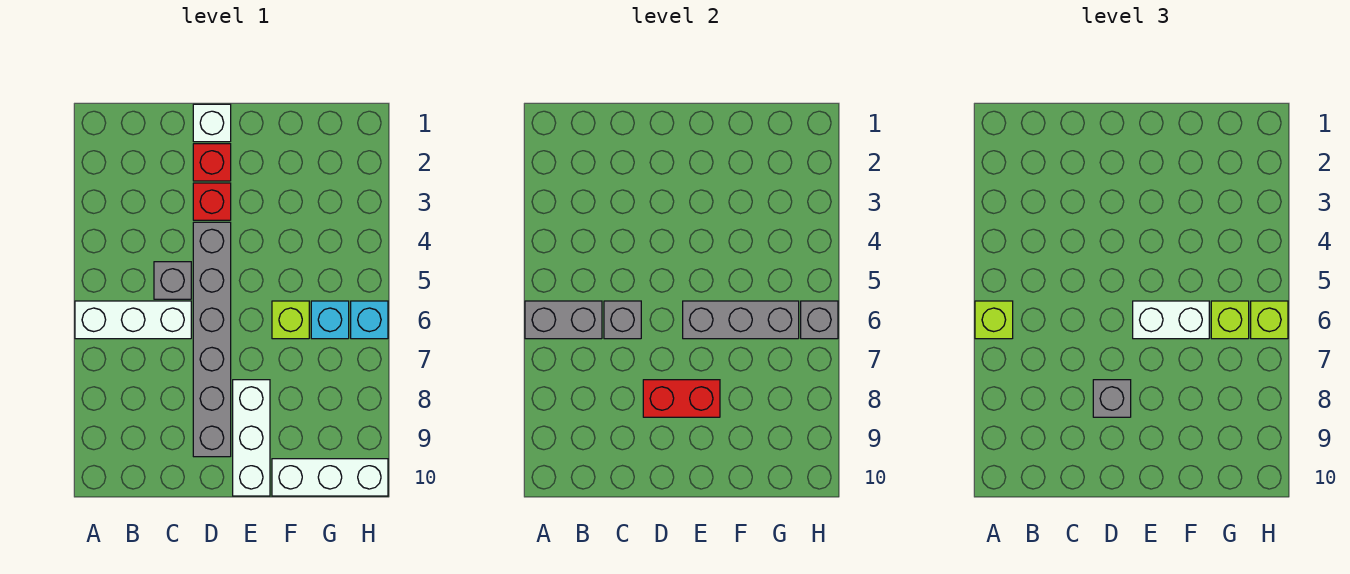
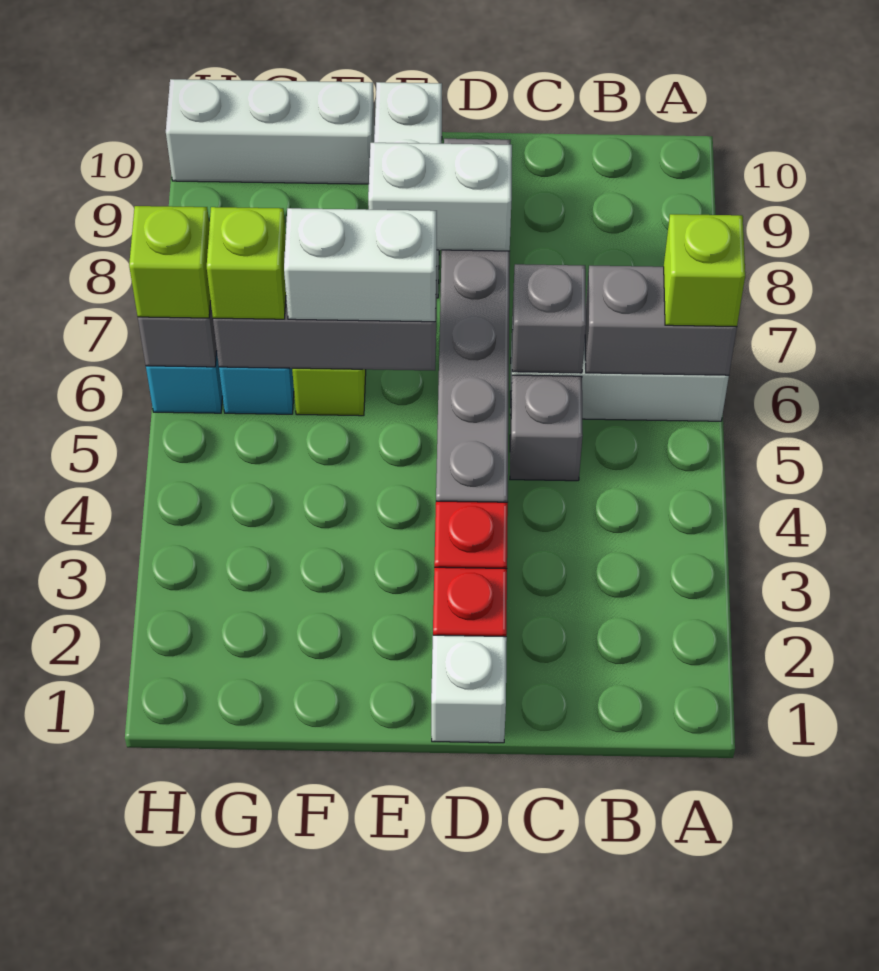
red 1x2 brick [643,380,720,417] -> white 1x2 brick [368,143,512,251]
grey 1x1 brick [1093,380,1131,417] -> none

